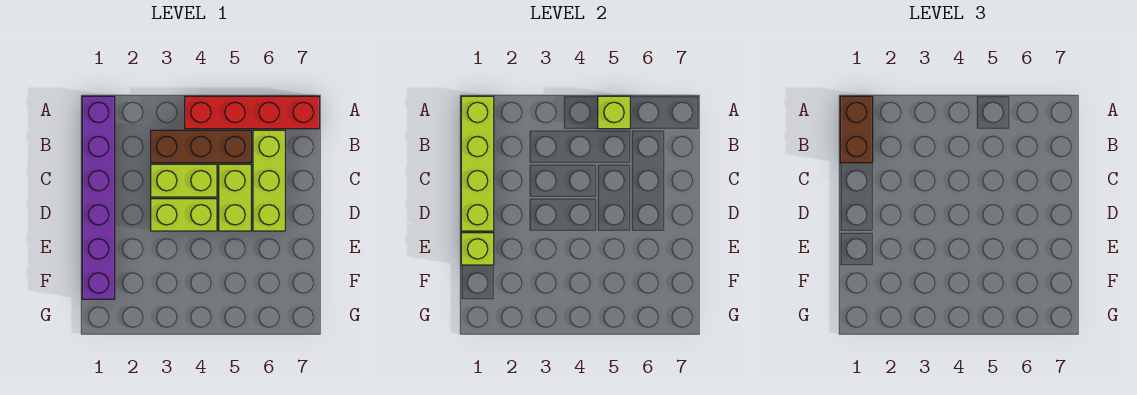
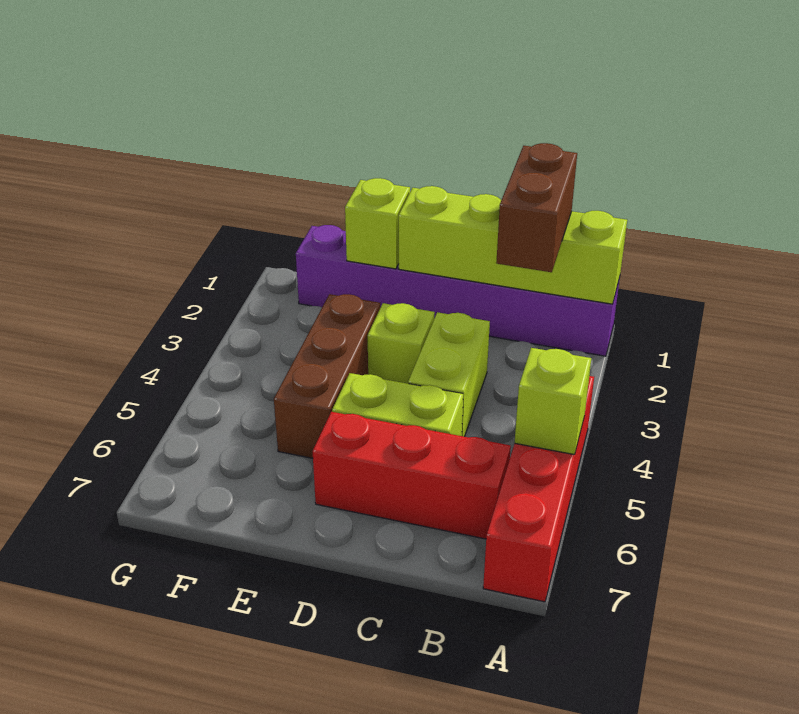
brown 1x2 brick [840,96,873,163] -> brown 1x2 brick turned to [496,143,577,272]
brown 1x3 brick [151,130,251,163] -> brown 1x3 brick moved to [274,294,380,458]
lime 1x3 brick [253,130,285,231] -> red 1x3 brick [313,412,511,539]
lime 1x2 brick [151,199,217,231] -> lime 1x1 brick [368,303,435,383]

